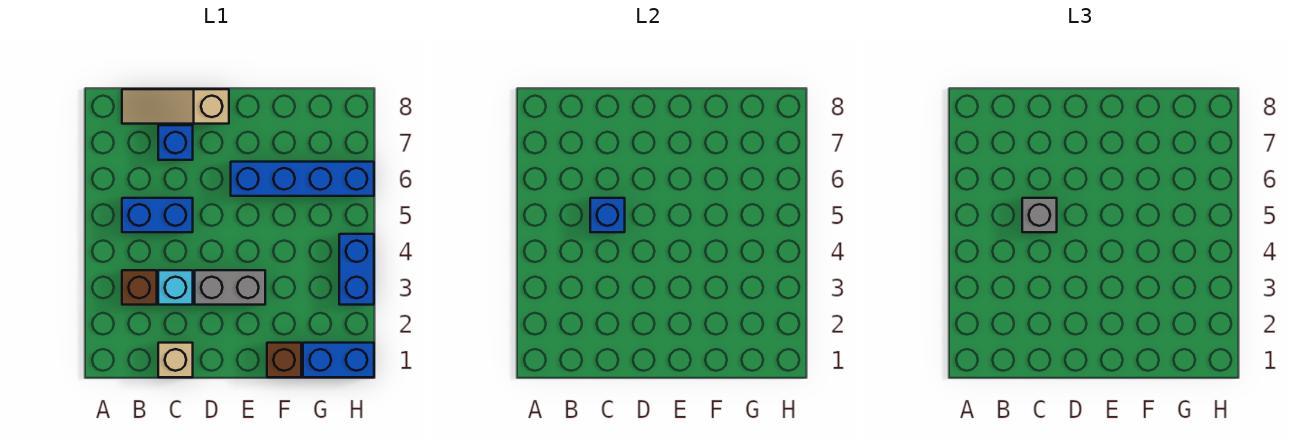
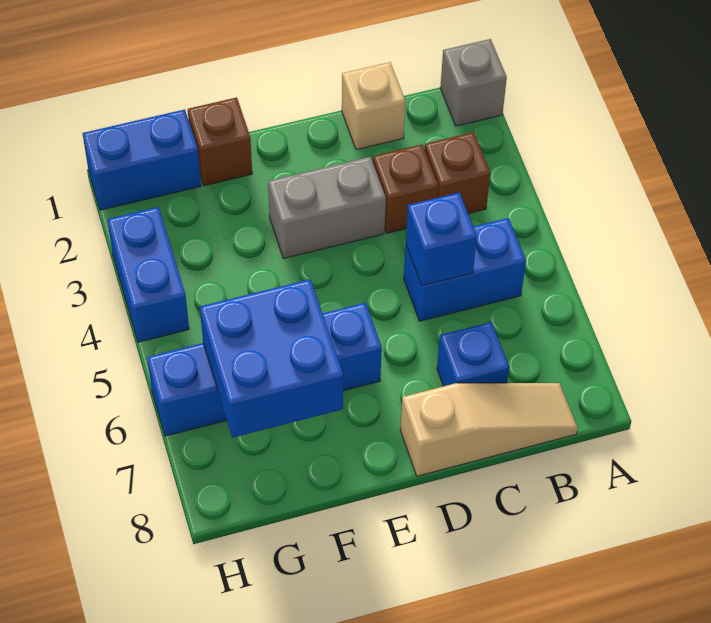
cyan 1x1 brick [158,270,193,305] -> brown 1x1 brick [373,145,438,233]
grey 1x1 brick [1022,198,1057,232] -> grey 1x1 brick moved to [440,39,507,126]
none -> blue 2x2 brick [200,279,343,438]

